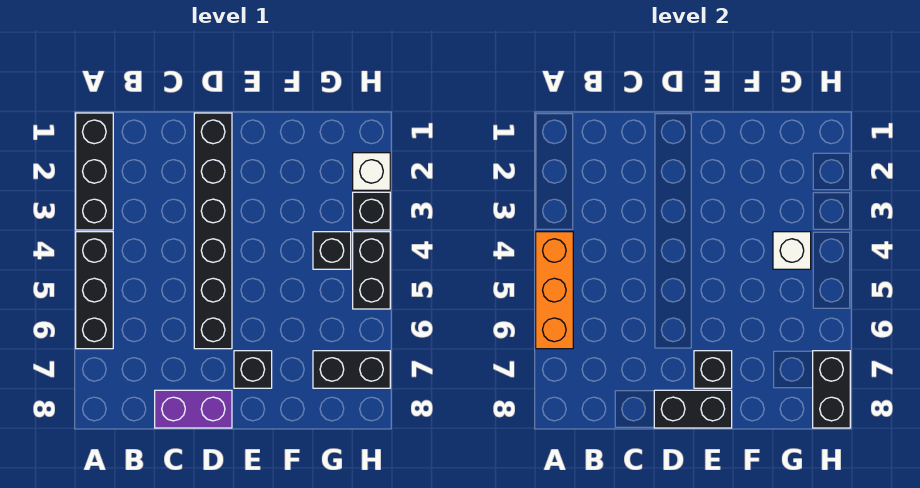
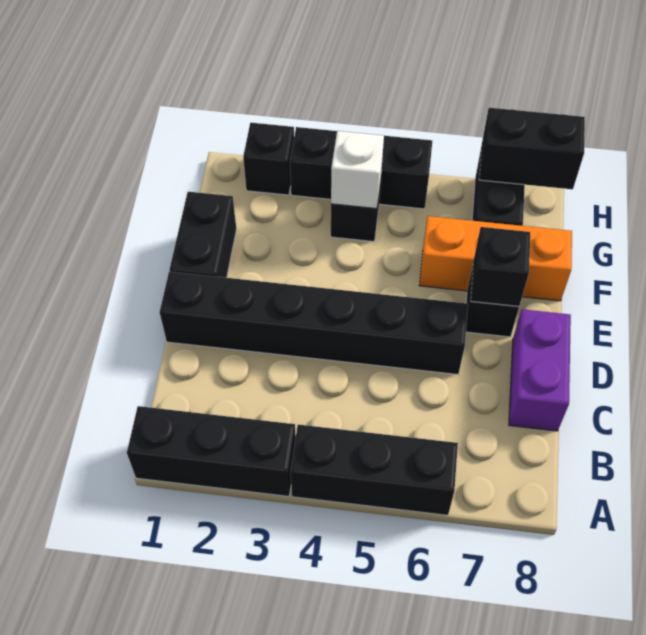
orange 1x3 brick [536,232,573,349] -> orange 1x3 brick moved to [419,216,572,301]
black 1x2 brick [654,390,732,428] -> black 1x2 brick moved to [170,192,236,278]
white 1x1 brick [353,153,390,190] -> black 1x1 brick [243,123,294,195]

